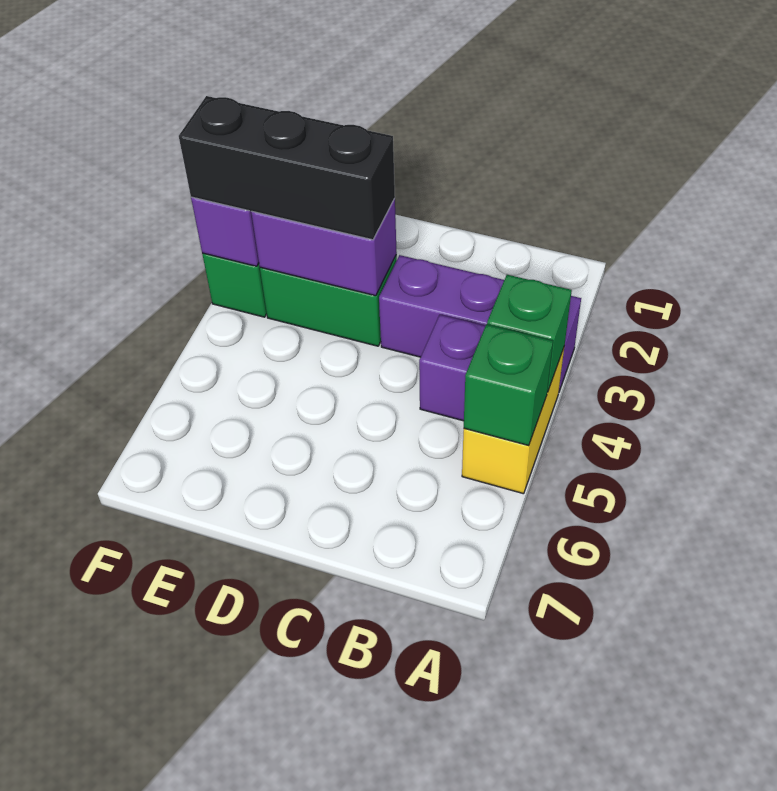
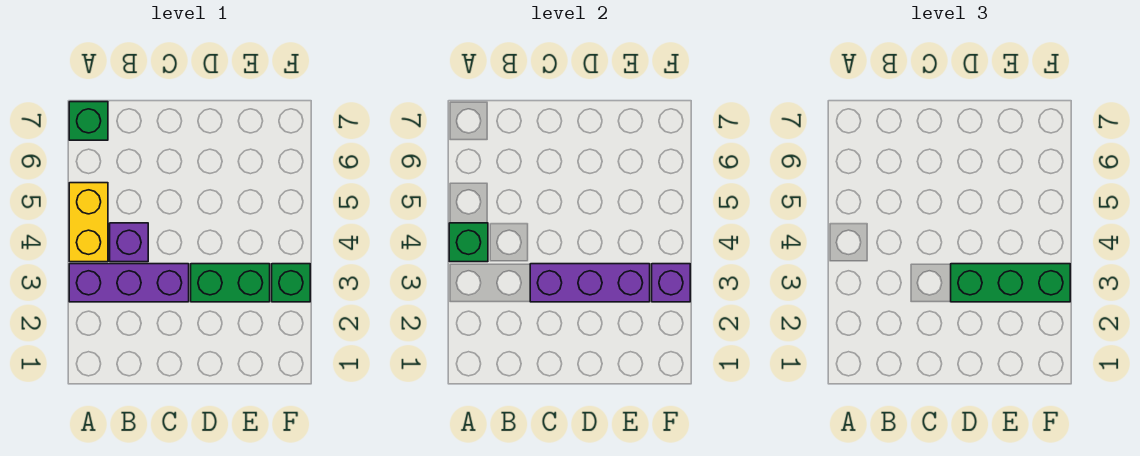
green 1x1 brick [464,324,553,446] -> green 1x1 brick moved to [69,102,108,140]
purple 1x2 brick [251,199,397,296] -> purple 1x3 brick [530,264,650,302]
black 1x3 brick [179,96,395,240] -> green 1x3 brick [951,264,1070,302]

